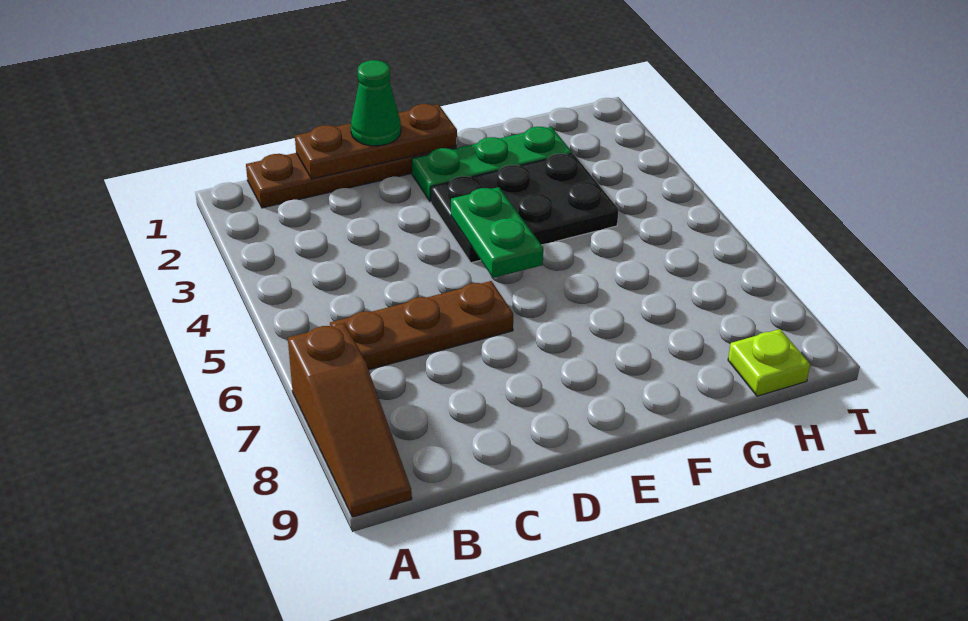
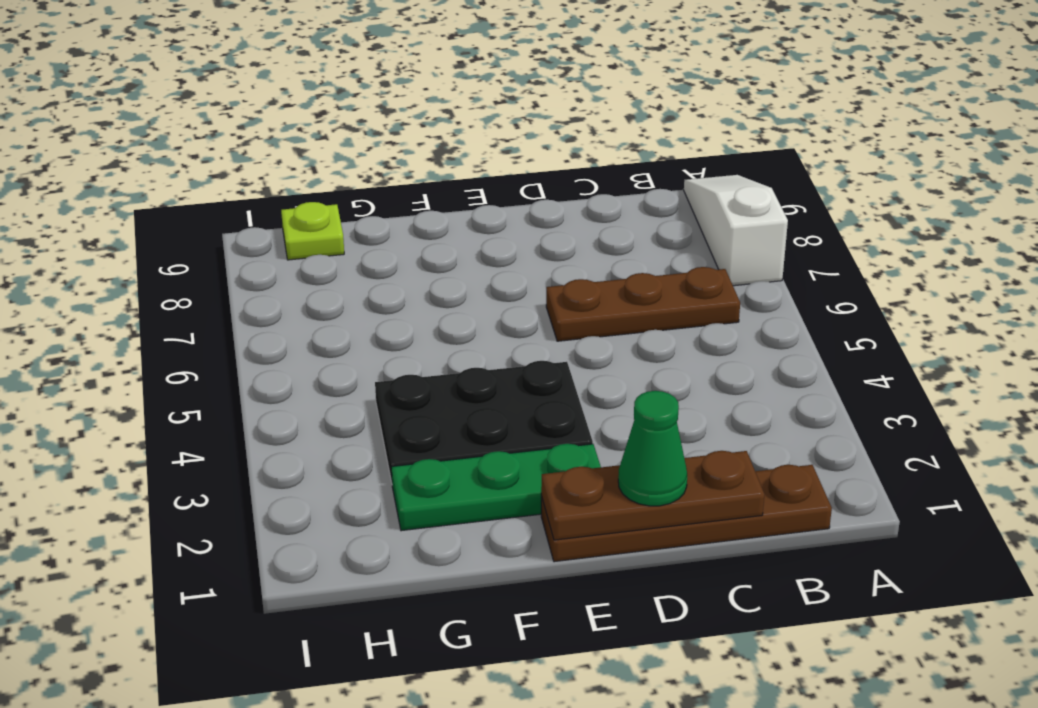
brown 1x3 slope [288,323,412,517] -> white 1x3 slope [684,175,788,286]
green 1x2 plate [451,187,543,278] -> none

